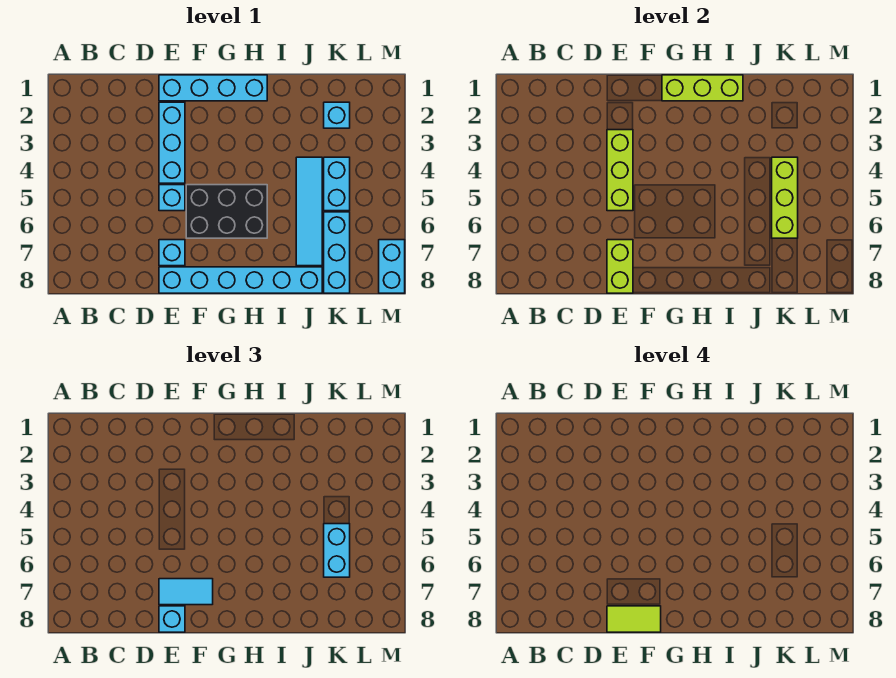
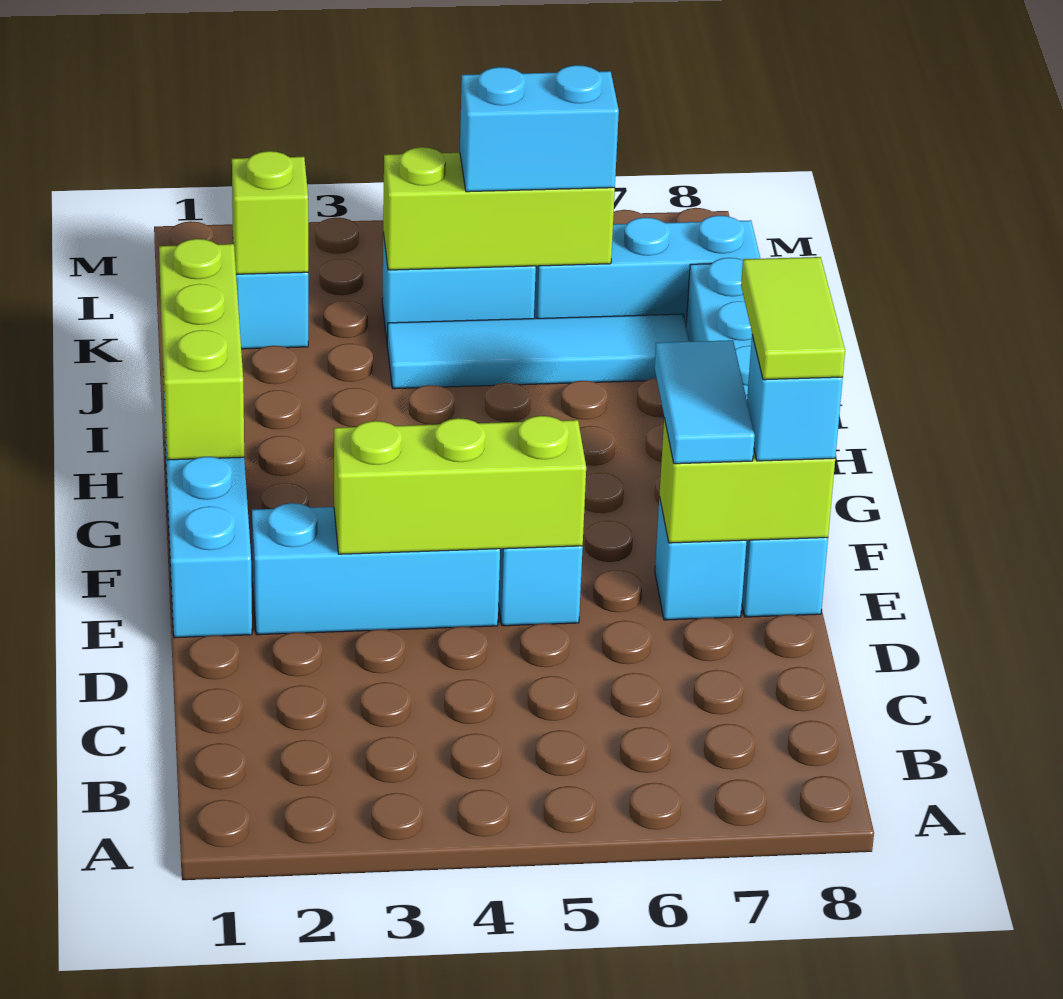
black 2x3 brick [186,185,267,238] -> none
none -> lime 1x1 brick [232,151,308,274]
cyan 1x2 brick [379,240,405,293] -> none

